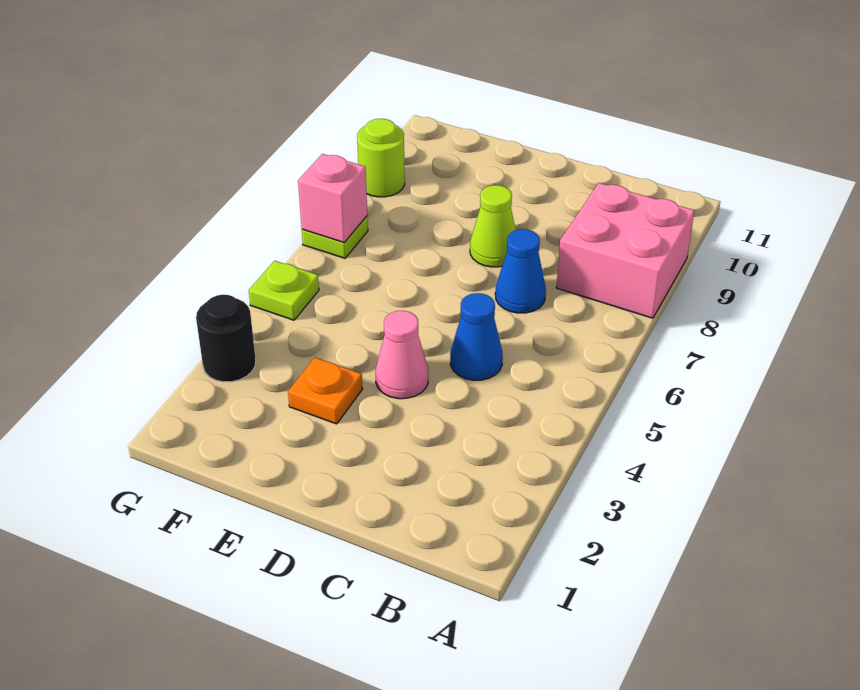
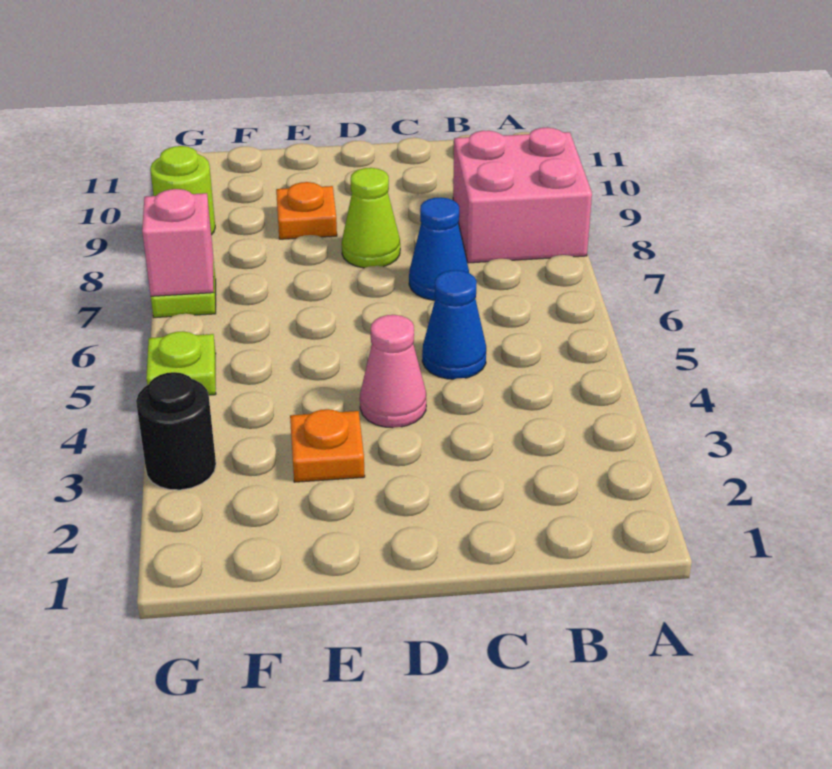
none -> orange 1x1 plate [276,182,337,239]

